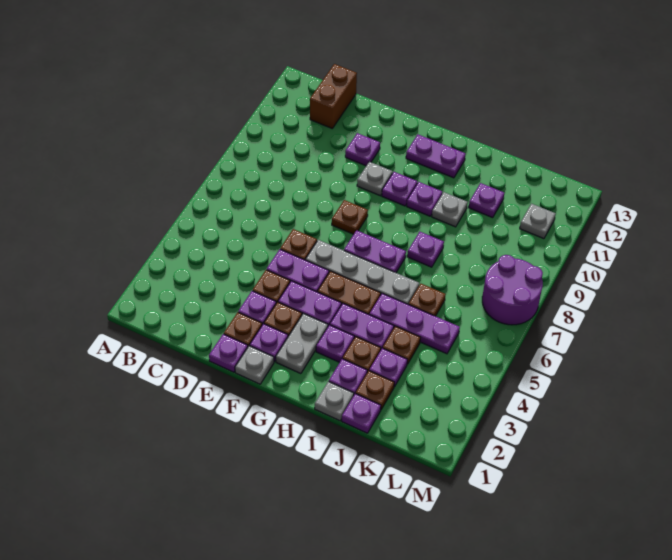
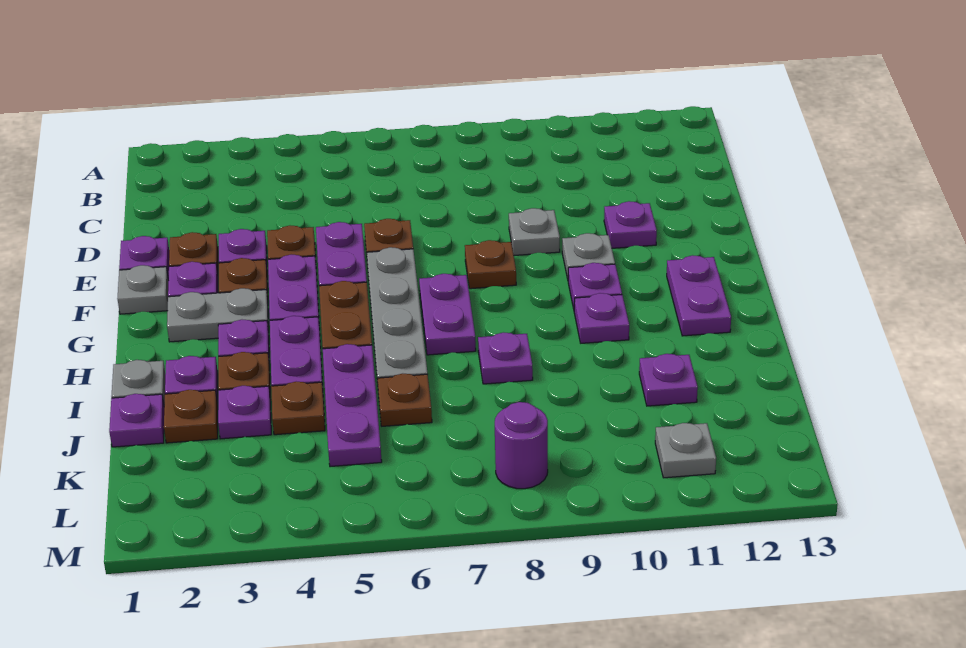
brown 1x2 brick [310,64,357,128] -> none
grey 1x1 plate [432,192,468,227] -> grey 1x1 plate moved to [509,208,560,255]
purple 2x2 round brick [482,255,543,325] -> purple 1x1 round brick [495,402,548,489]

